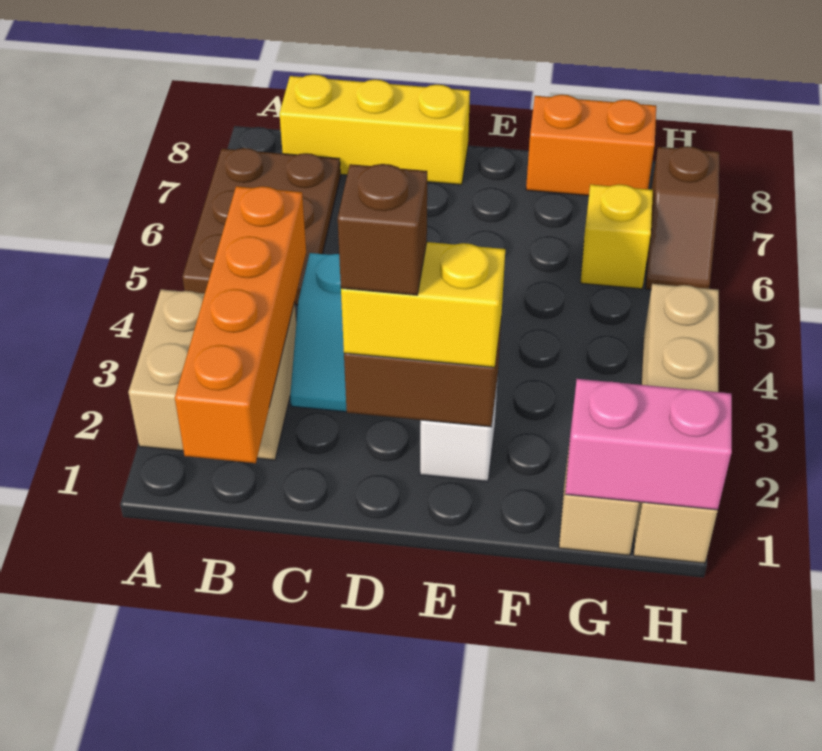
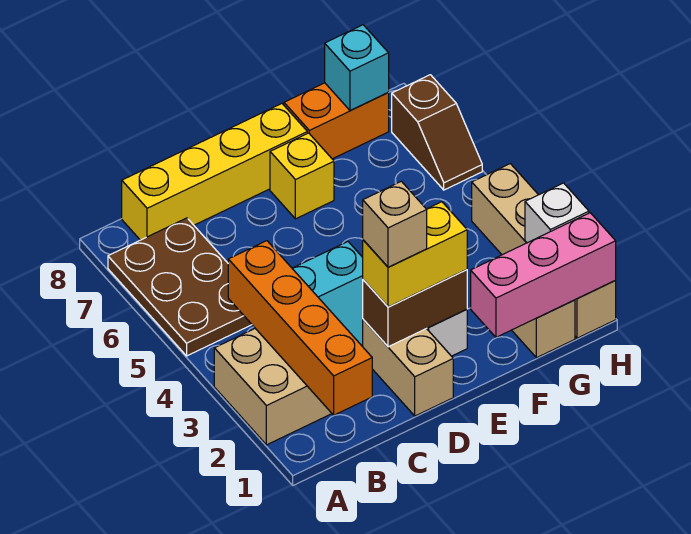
yellow 1x3 brick [279,75,470,185] -> yellow 1x4 brick [122,104,307,240]
none -> tan 1x2 brick [363,319,453,416]
brown 1x1 brick [338,164,427,295] -> tan 1x1 brick [363,181,427,267]
pink 1x2 brick [565,379,732,510] -> pink 1x3 brick [471,213,616,337]
yellow 1x1 brick [581,184,653,289] -> yellow 1x1 brick moved to [270,133,334,219]
none -> cyan 1x1 brick [325,25,389,110]
none -> white 1x1 brick [525,183,589,243]

